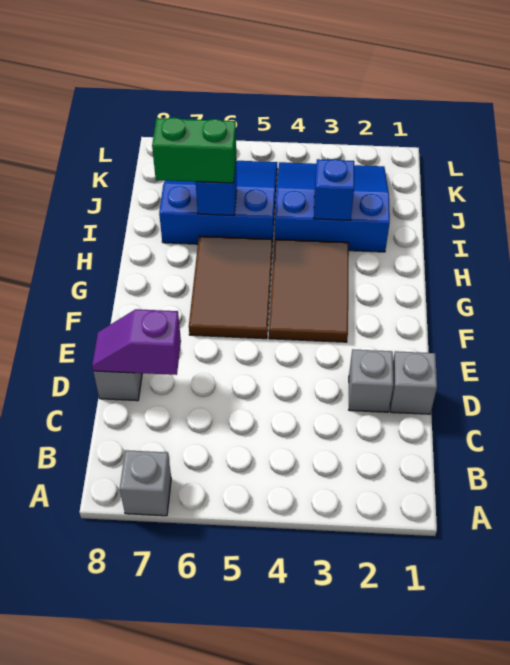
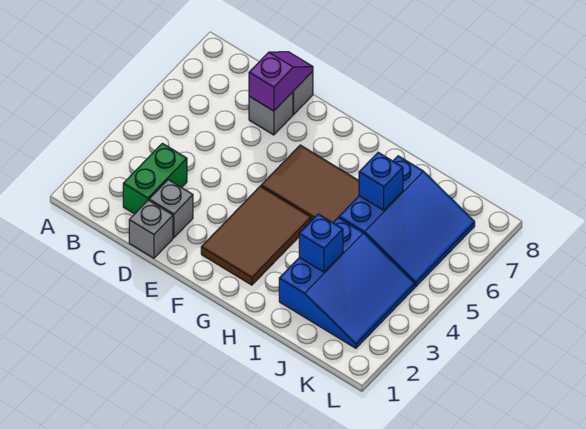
grey 1x1 brick [120,450,171,516] -> grey 1x1 brick moved to [249,92,293,135]
brown 2x3 tile [269,239,349,342] -> brown 2x3 tile turned to [201,186,311,285]
green 1x2 brick [152,117,236,183] -> green 1x2 brick moved to [123,143,187,214]

